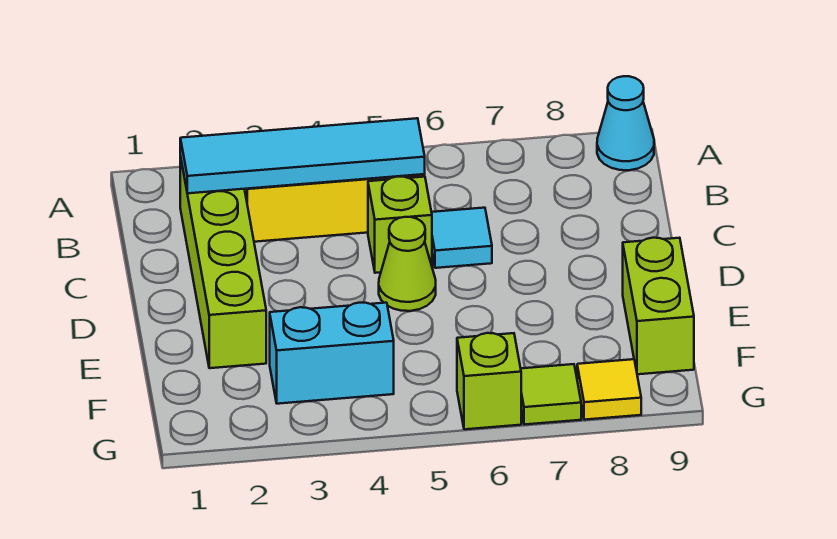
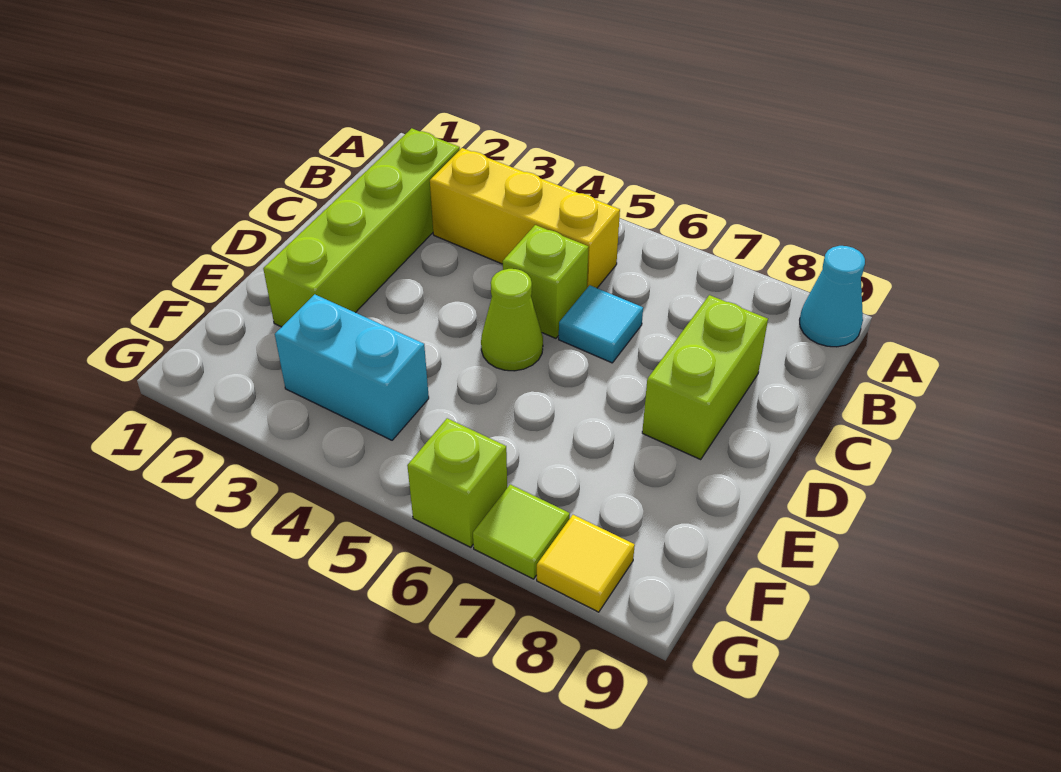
cyan 1x4 tile [180,118,425,193] -> none
lime 1x2 brick [623,238,694,374] -> lime 1x2 brick moved to [642,295,768,459]

